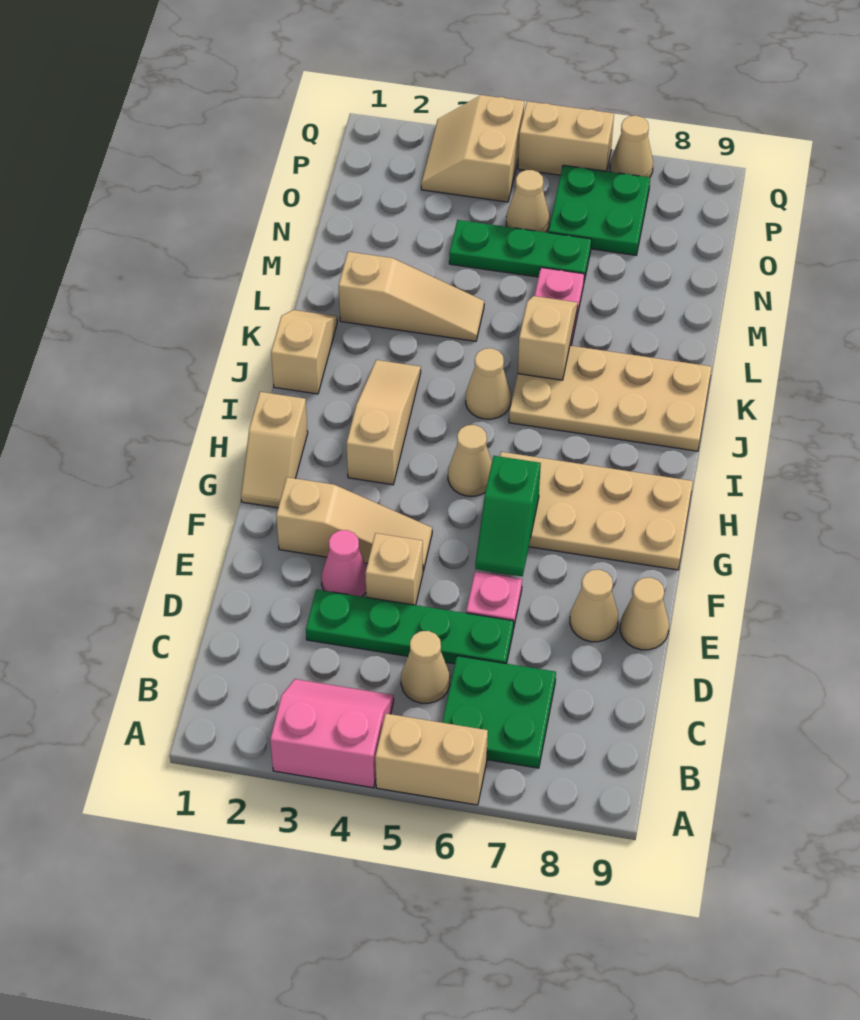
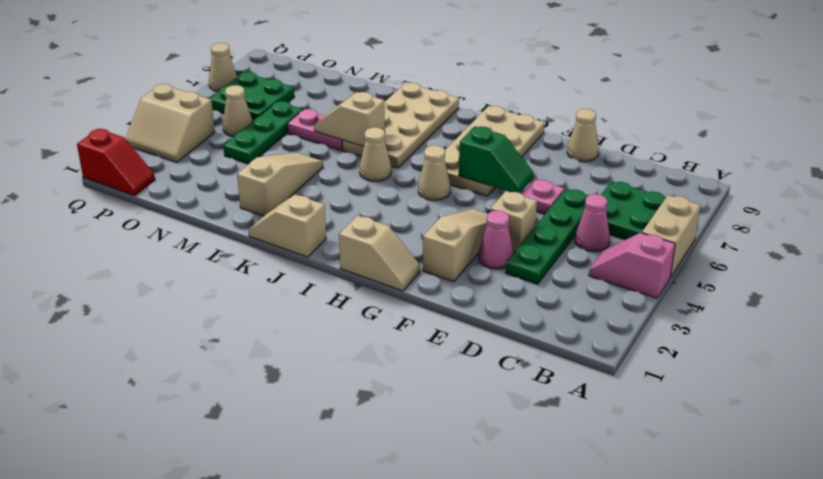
pink 2x2 slope [270,679,394,788] -> pink 1x2 slope [589,233,675,298]
tan 1x1 cone [401,631,450,703] -> pink 1x1 cone [575,194,610,252]
tan 1x1 cone [570,570,618,642] -> none
tan 1x3 slope [346,360,421,485] -> none
none -> red 1x2 slope [77,129,155,196]
tan 1x2 brick [518,101,614,175] -> none

